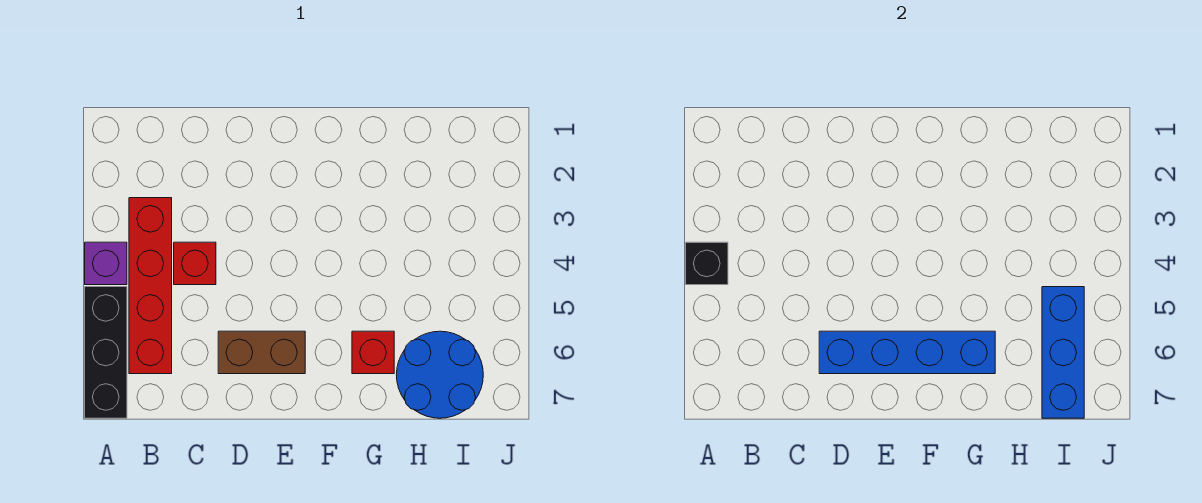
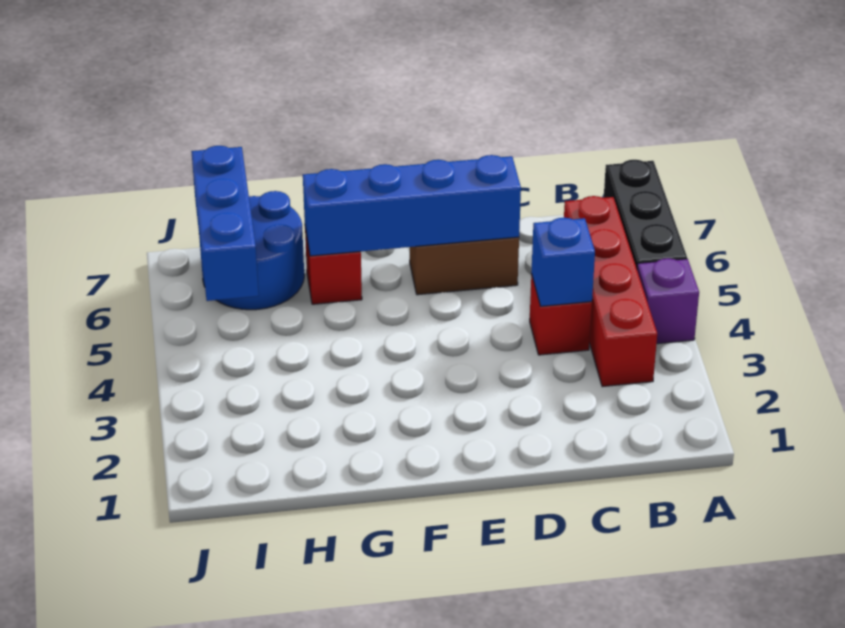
black 1x1 brick [686,242,728,285] -> none
none -> blue 1x1 brick [531,218,595,306]

